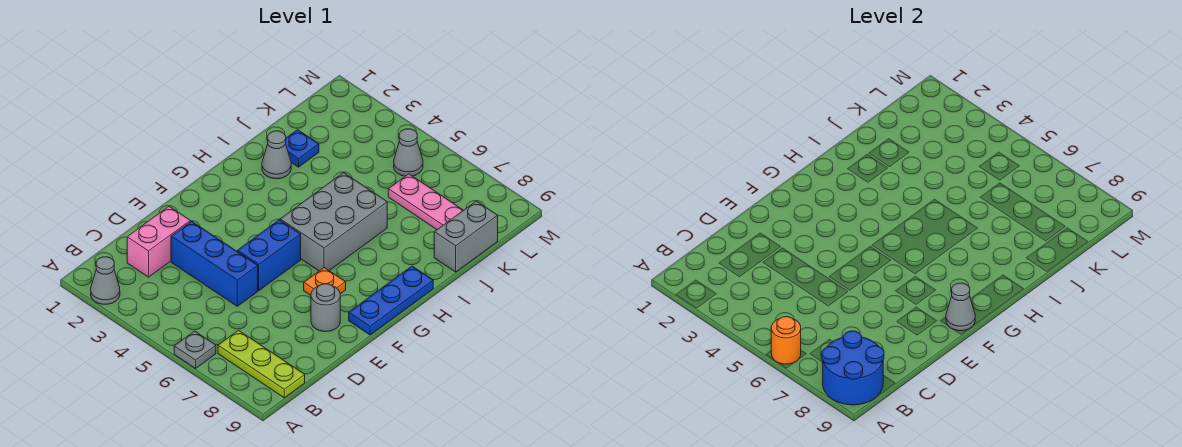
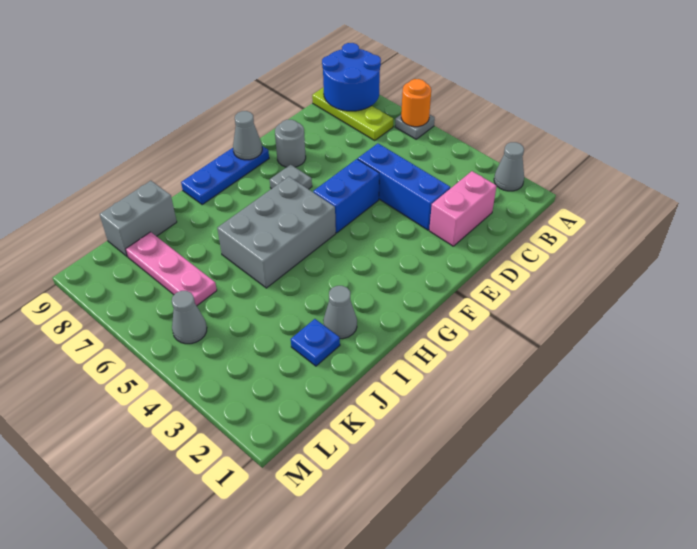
orange 1x1 plate [304,268,346,295] -> grey 1x1 plate [270,165,312,189]

